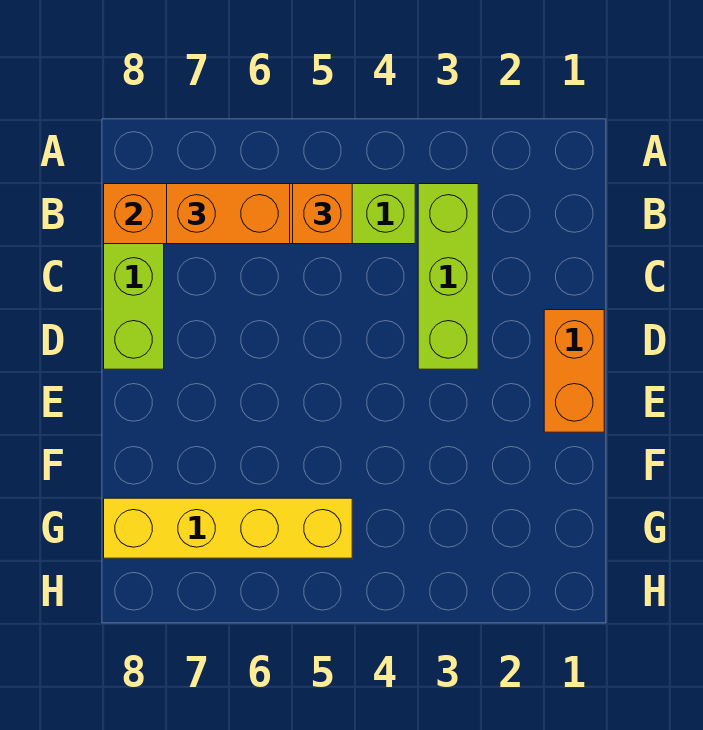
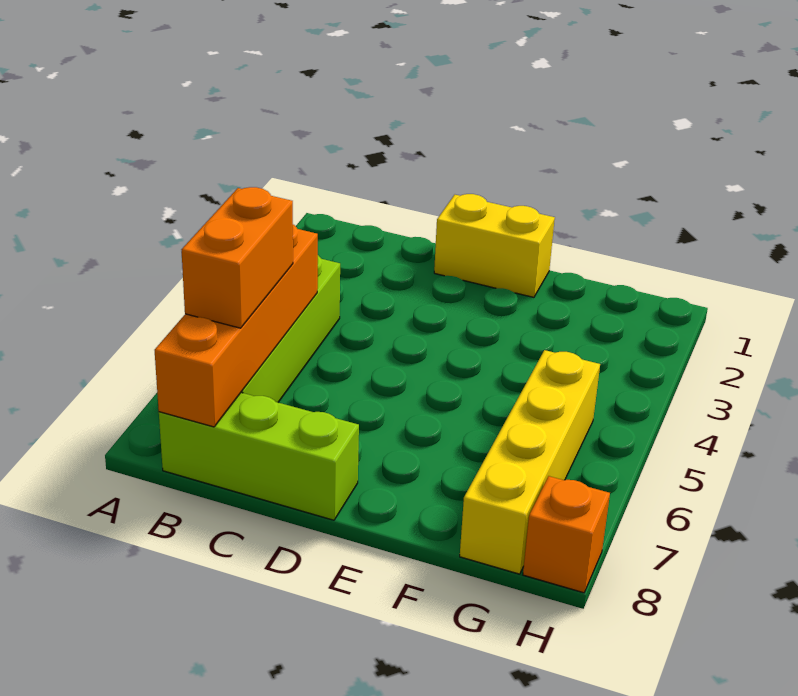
lime 1x3 brick [418,184,478,369] -> none
orange 1x1 brick [293,184,352,244] -> orange 1x1 brick moved to [523,476,610,593]
orange 1x2 brick [544,310,604,432] -> yellow 1x2 brick [434,194,555,297]

